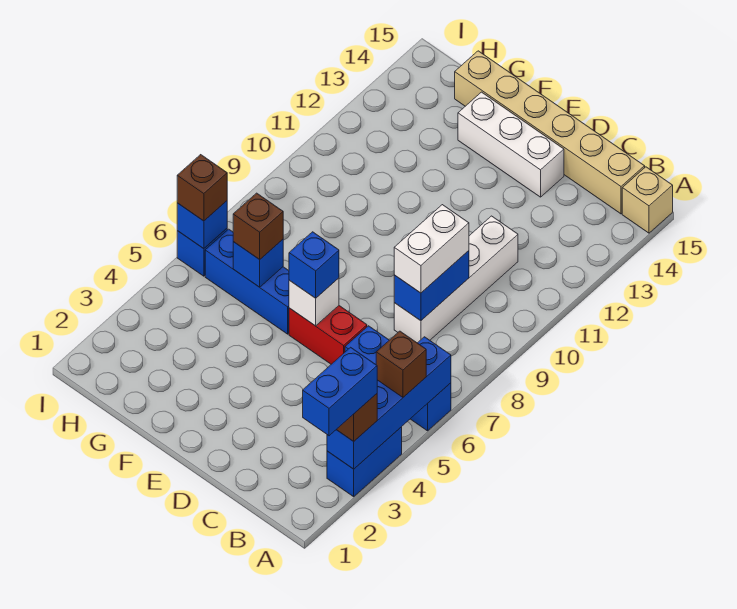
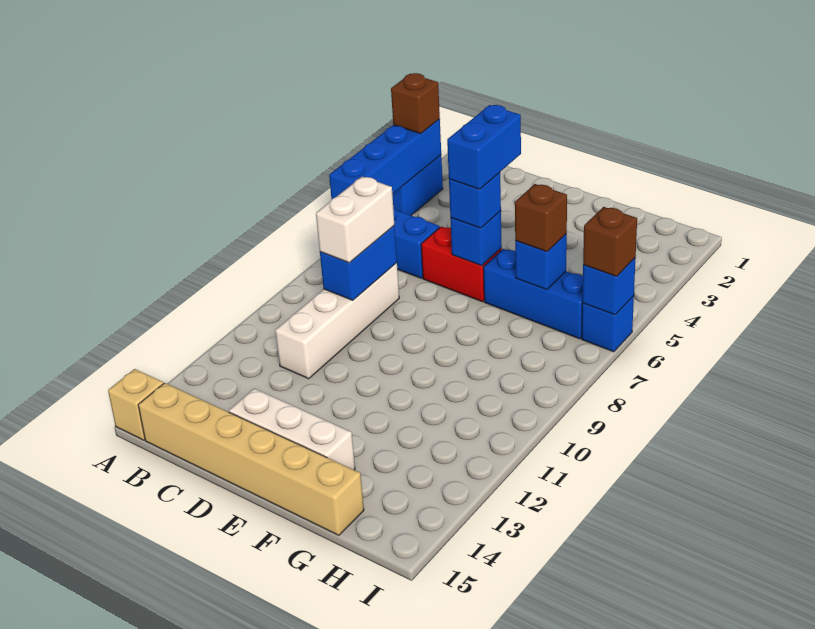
blue 1x2 brick [303,347,377,436] -> blue 1x2 brick moved to [447,105,521,189]
brown 1x1 brick [376,331,426,397] -> none
white 1x1 brick [289,278,339,326] -> blue 1x1 brick [450,211,502,266]

